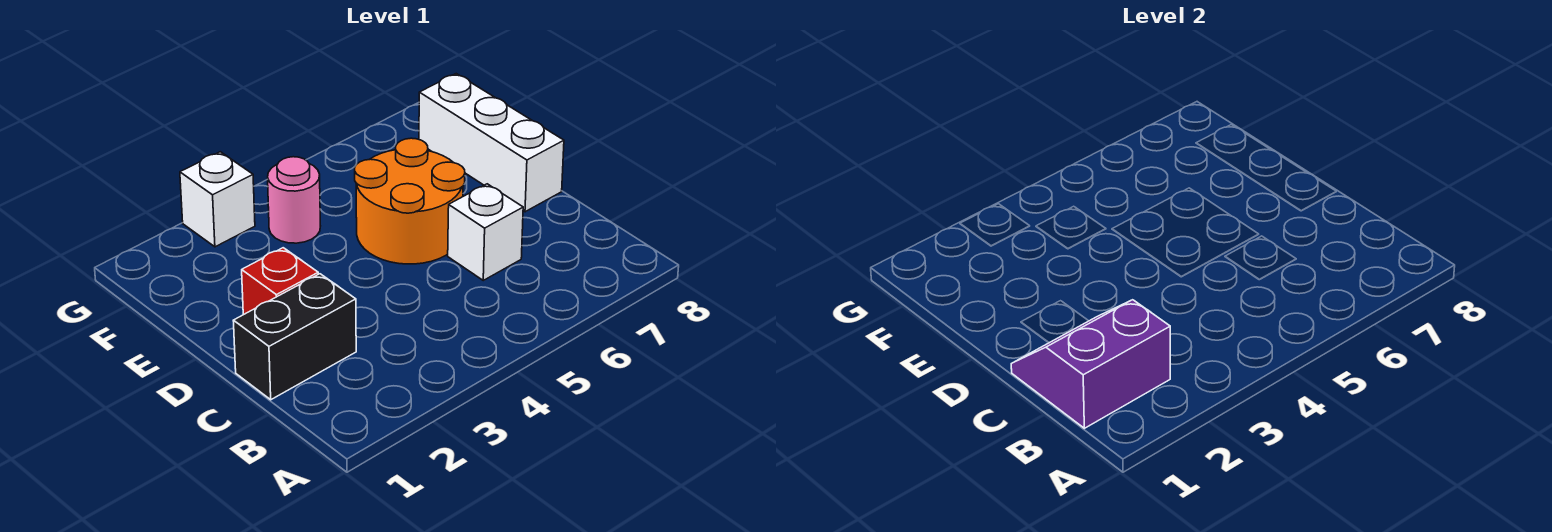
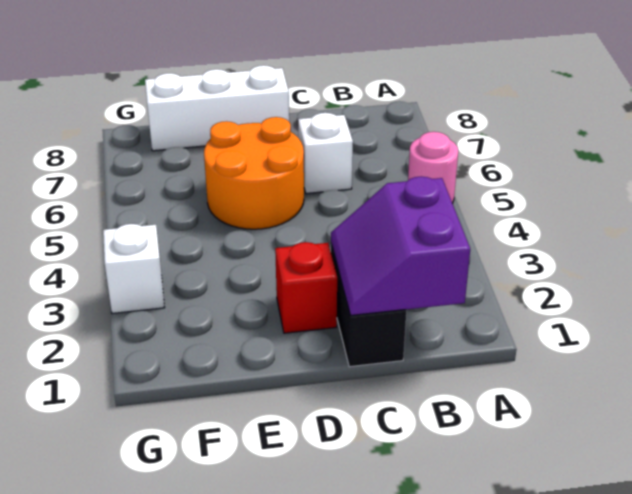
pink 1x1 round brick [268,157,320,243] -> pink 1x1 round brick moved to [408,132,458,203]

